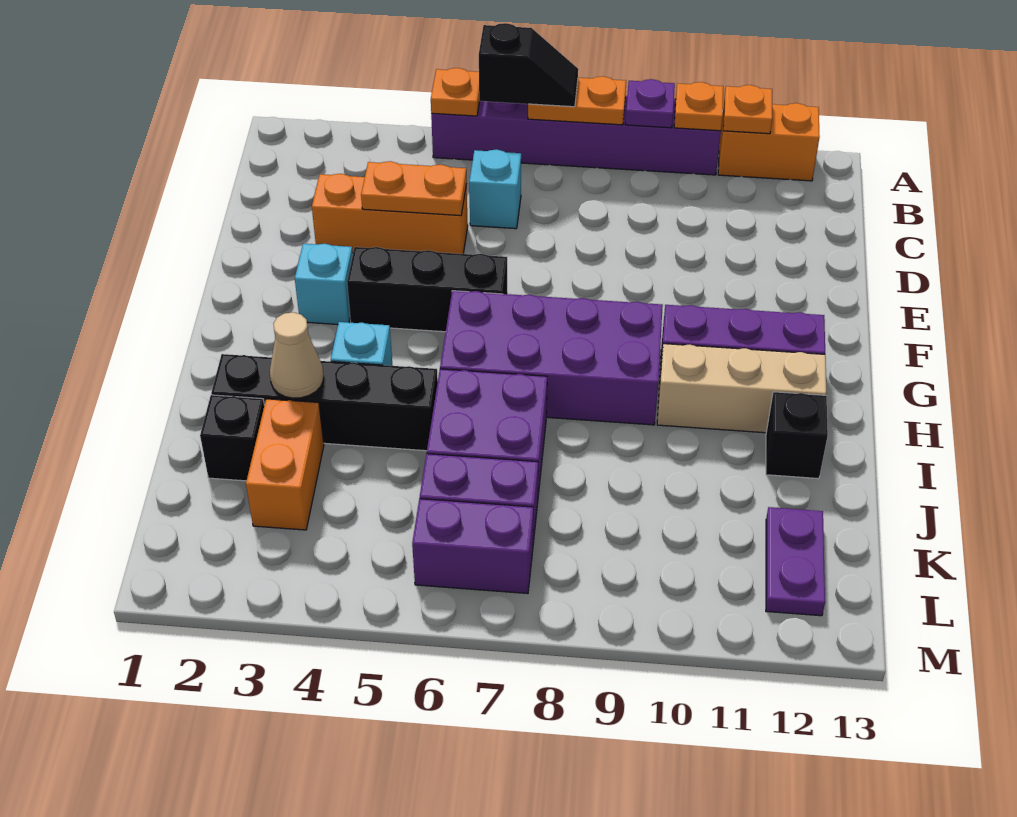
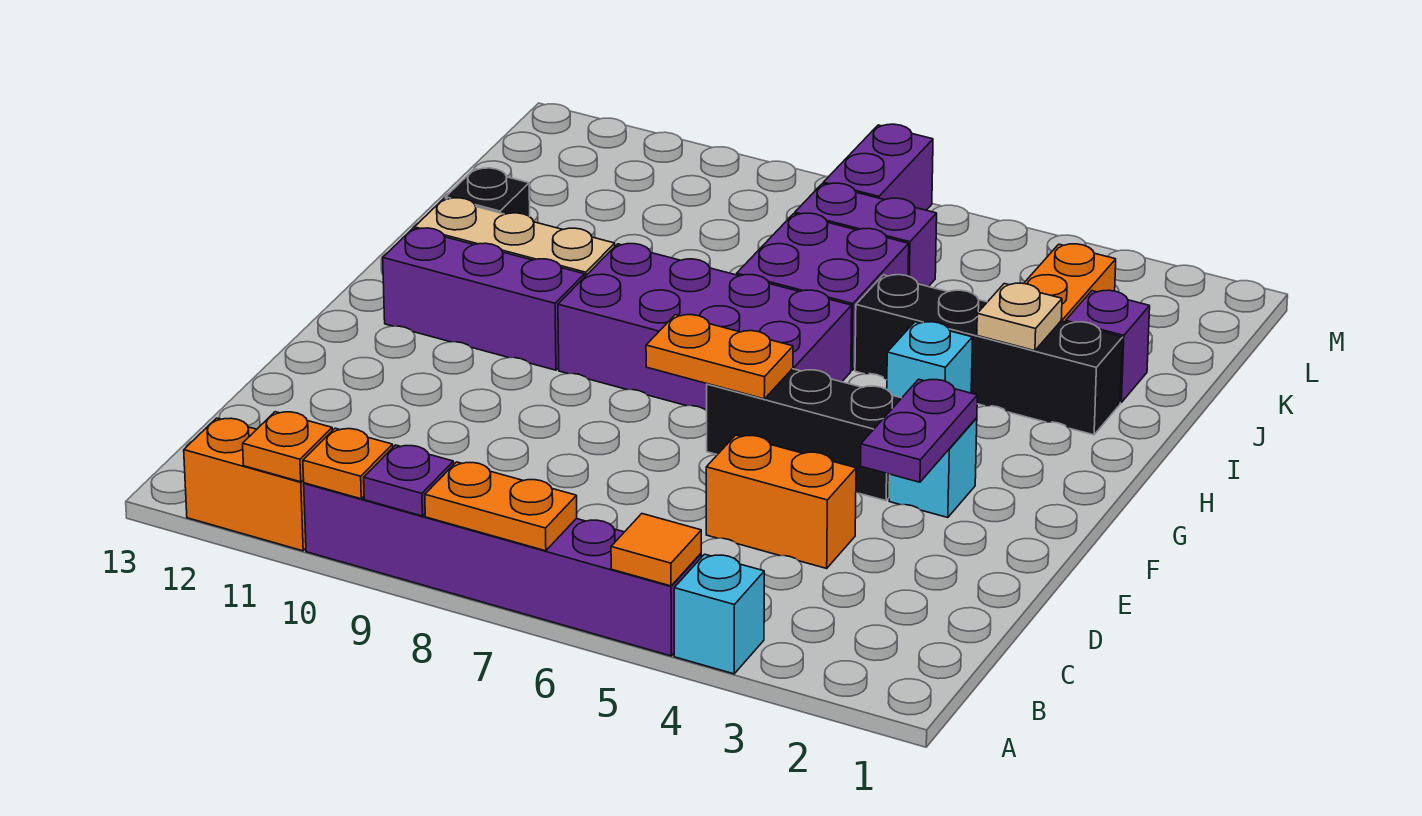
orange 1x1 plate [431,68,480,116] -> orange 1x1 tile [611,514,701,586]
black 1x2 slope [479,23,578,107] -> none
cyan 1x1 brick [469,150,521,229] -> cyan 1x1 brick moved to [674,554,764,674]
orange 1x3 brick [312,174,468,254] -> orange 1x2 brick [706,435,856,568]
orange 1x2 plate [361,161,467,216] -> orange 1x2 plate moved to [646,315,793,399]
tan 1x1 cone [270,312,323,398] -> tan 1x1 plate [977,283,1062,351]
black 1x1 brick [200,395,264,481] -> purple 1x1 brick [1066,290,1150,402]
purple 1x2 plate [766,507,825,616] -> purple 1x2 plate moved to [861,379,977,482]
purple 1x2 brick [412,499,534,594] -> purple 1x2 brick turned to [823,124,933,210]

